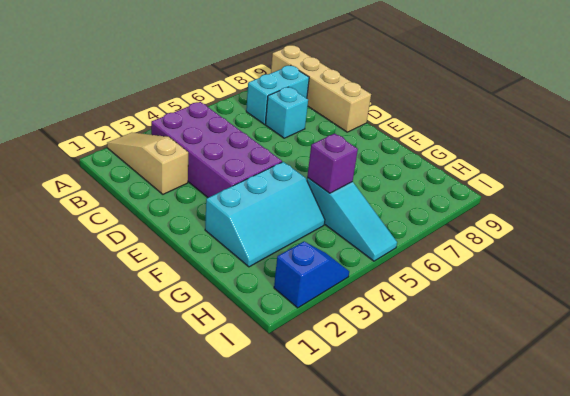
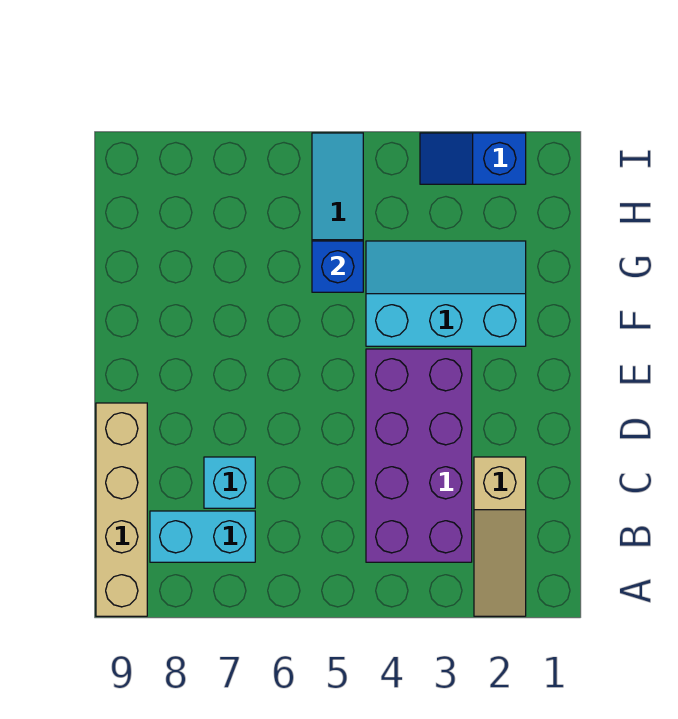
purple 1x1 brick [307,133,358,193] -> blue 1x1 brick [312,241,363,292]

